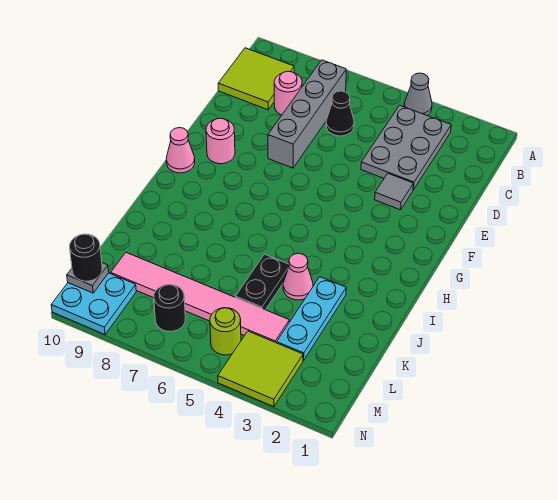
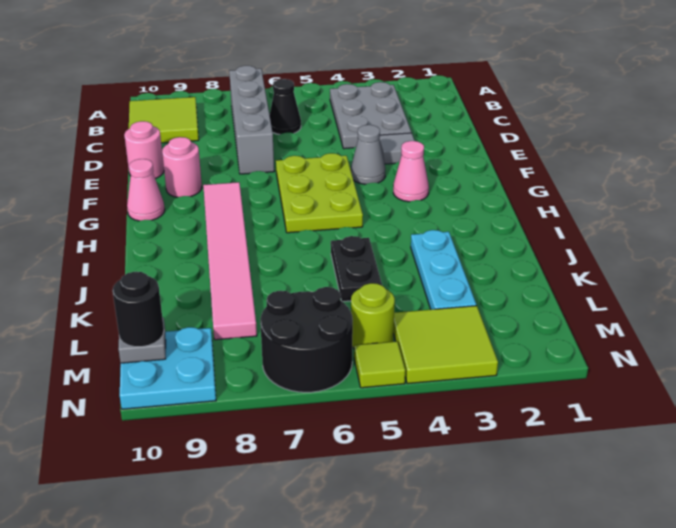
grey 1x1 cone [404,73,432,116] -> grey 1x1 cone moved to [351,125,385,184]
pink 1x1 round brick [274,71,302,115] -> pink 1x1 round brick moved to [124,121,164,179]
none -> lime 2x3 plate [276,153,363,233]
pink 1x1 cone [283,253,313,300] -> pink 1x1 cone moved to [393,141,429,202]
pink 1x6 tile [111,253,289,343] -> pink 1x6 tile turned to [203,182,257,340]
black 1x1 round brick [154,285,185,331] -> black 2x2 round brick [260,287,353,392]
none -> lime 1x1 tile [354,341,405,388]

